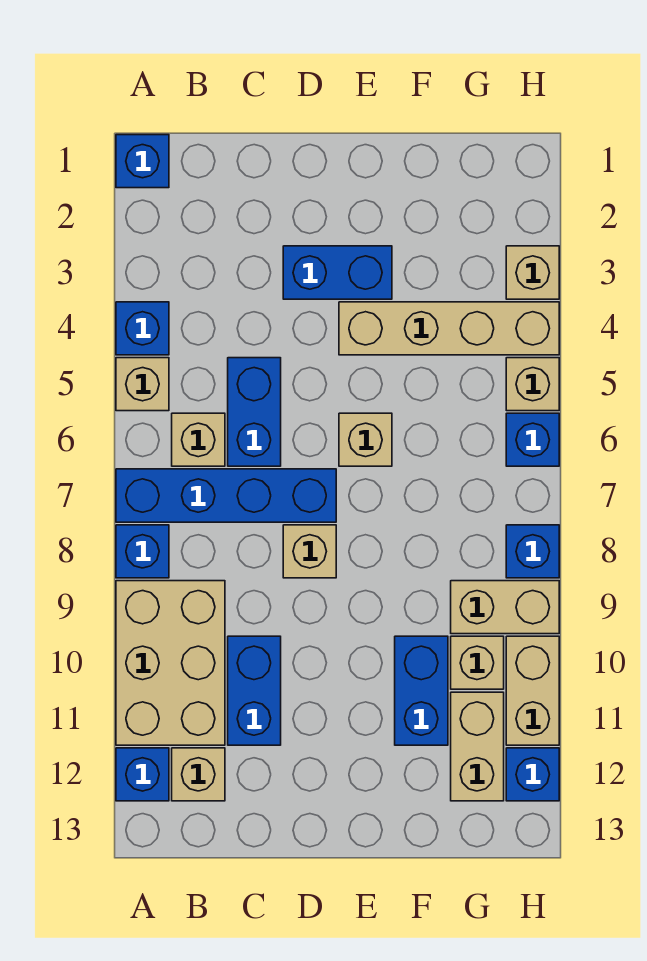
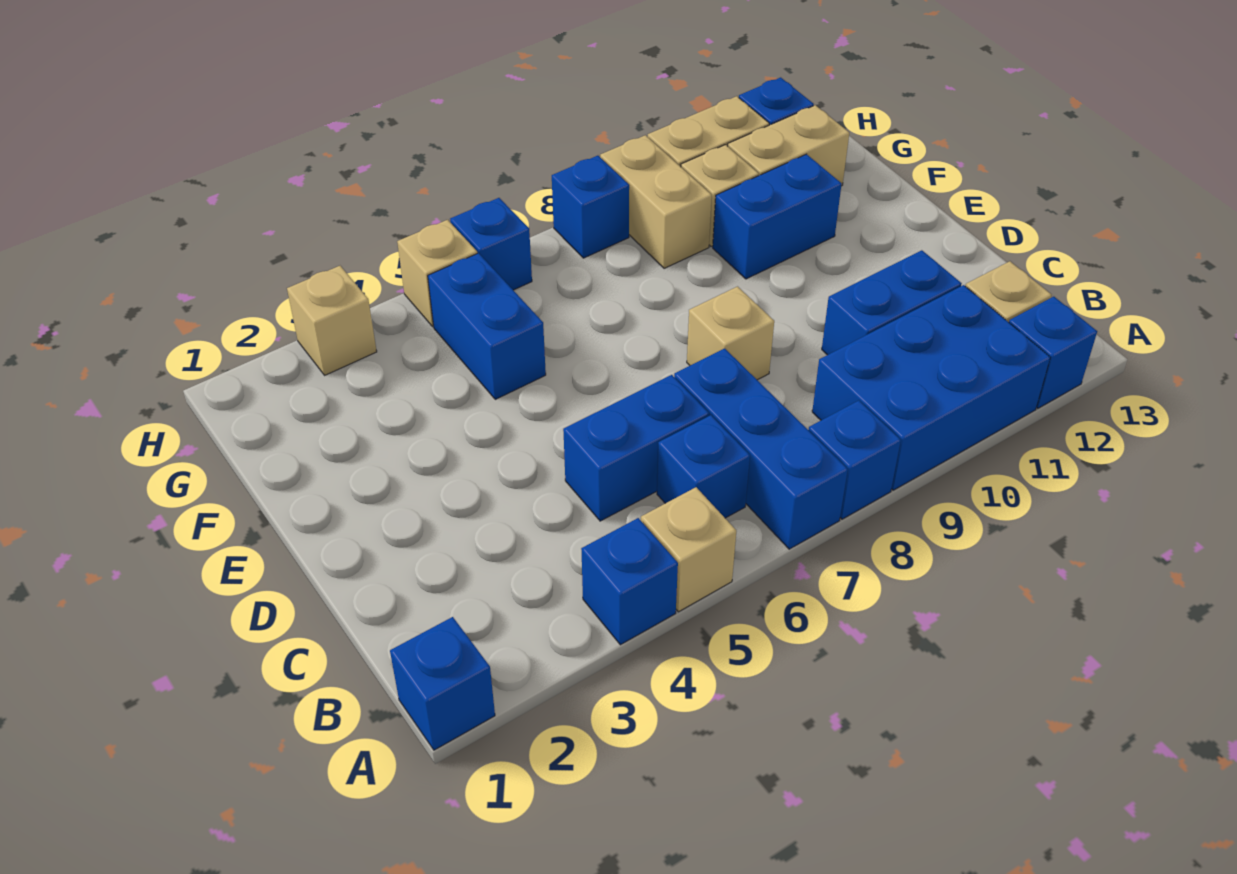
blue 1x4 brick [116,469,336,522] -> blue 1x3 brick [674,348,848,549]
tan 2x3 brick [116,581,225,745] -> blue 2x3 brick [812,285,1050,490]
tan 1x1 brick [172,413,225,466] -> blue 1x1 brick [657,415,750,518]
blue 1x2 brick [283,246,392,299] -> blue 1x2 brick moved to [428,253,546,399]
tan 1x4 brick [339,302,559,355] -> none
tan 1x1 brick [339,413,392,466] -> none

